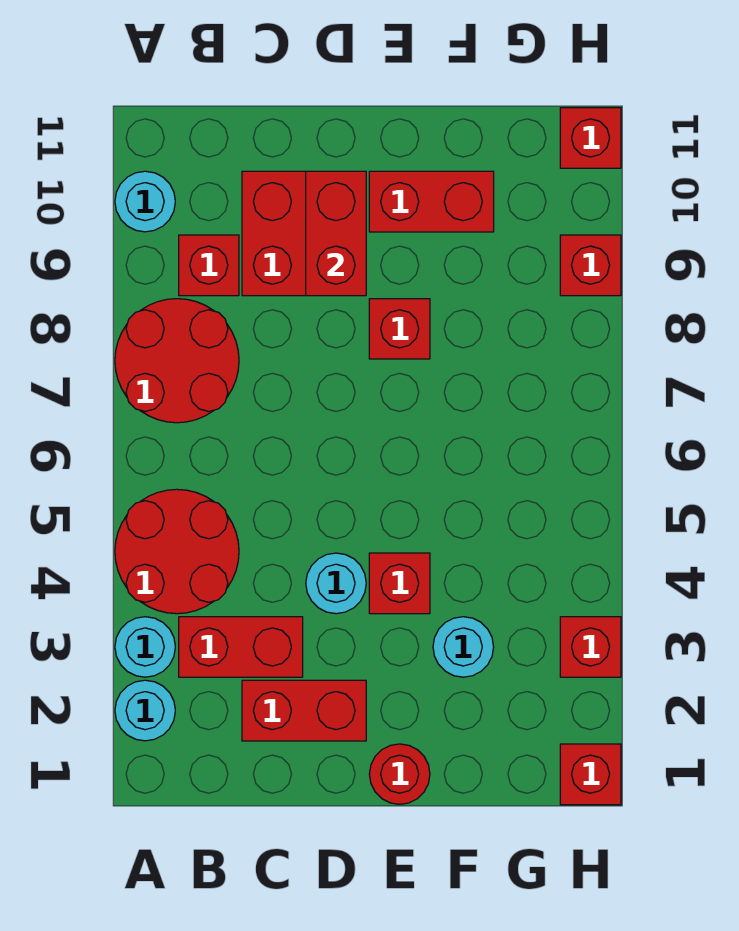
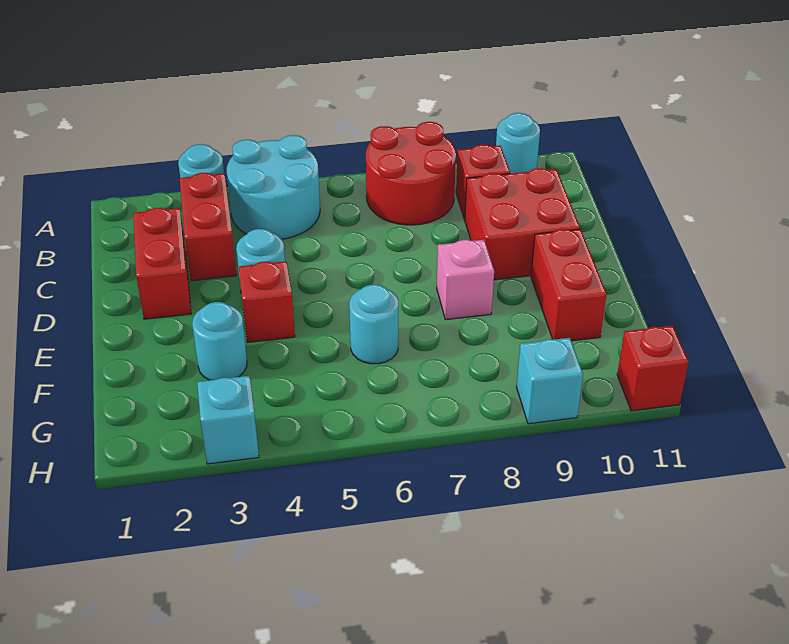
cyan 1x1 round brick [115,680,175,741] -> cyan 1x1 round brick moved to [349,285,398,364]
red 2x2 round brick [115,489,239,614] -> cyan 2x2 round brick [227,135,320,239]
red 1x2 brick [306,171,366,296] -> none
red 1x1 round brick [369,744,430,804] -> none
red 1x1 brick [369,299,430,359] -> pink 1x1 brick [437,240,494,320]
red 1x1 brick [560,744,621,805] -> none
red 1x1 brick [560,617,621,677] -> cyan 1x1 brick [197,376,259,464]
red 1x1 brick [560,235,621,296] -> cyan 1x1 brick [516,338,583,424]

